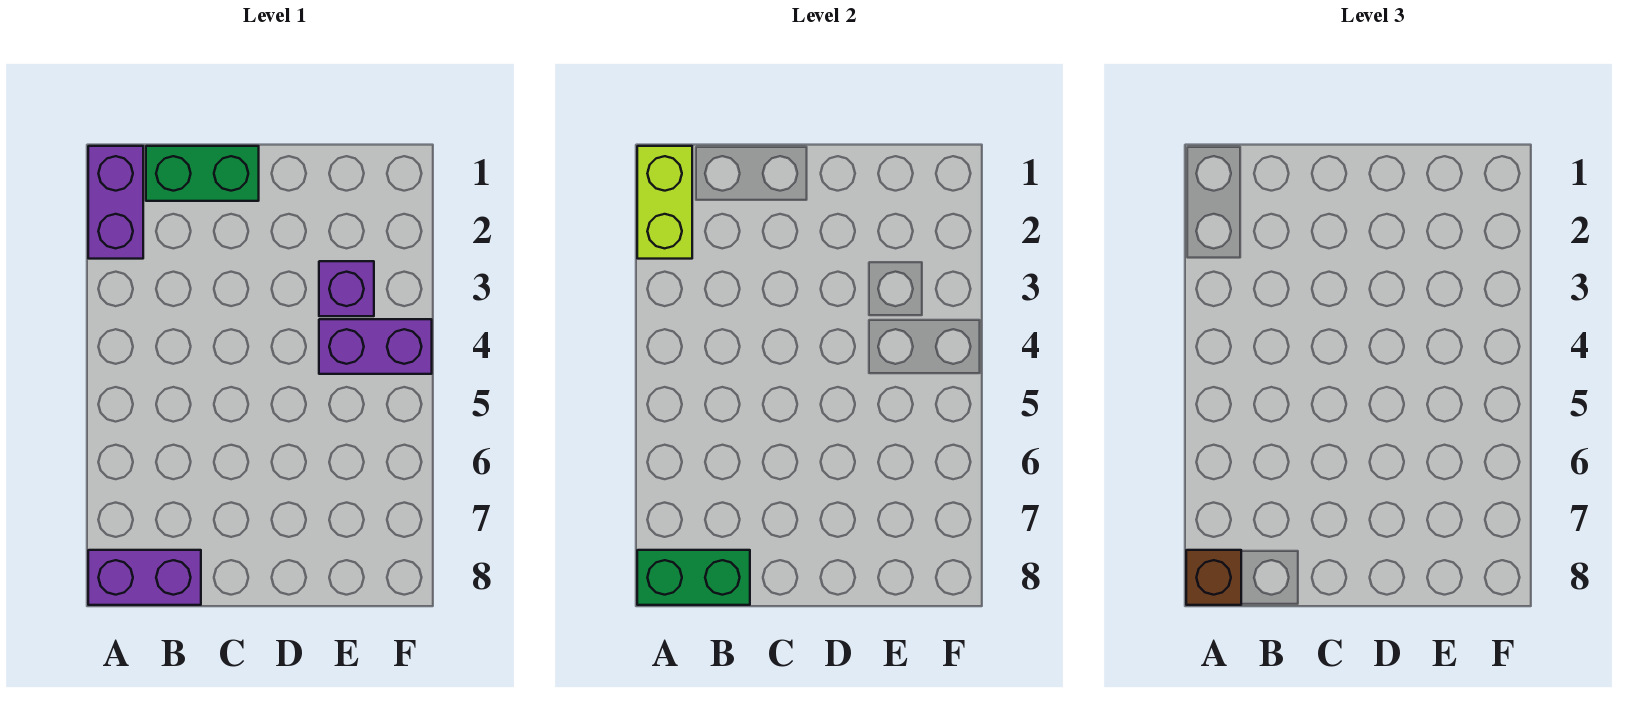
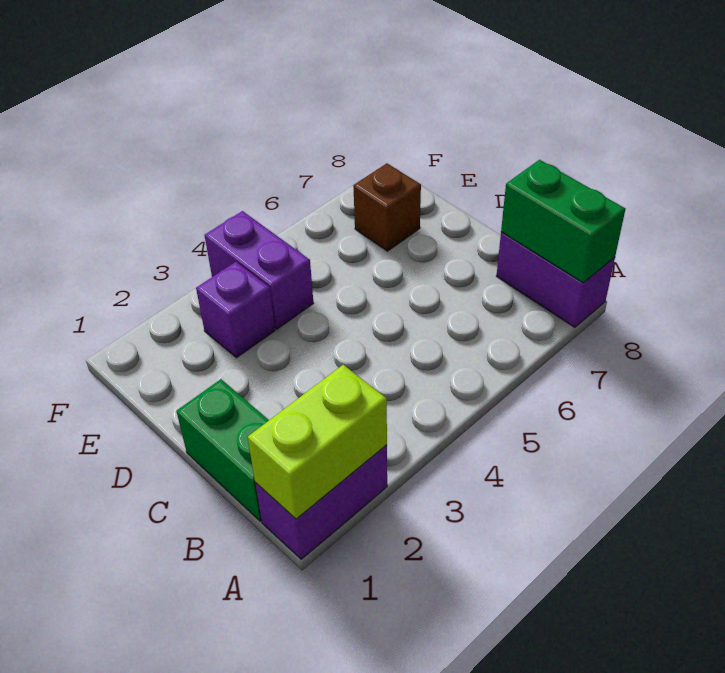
brown 1x1 brick [1186,550,1241,605] -> brown 1x1 brick moved to [353,163,421,251]

